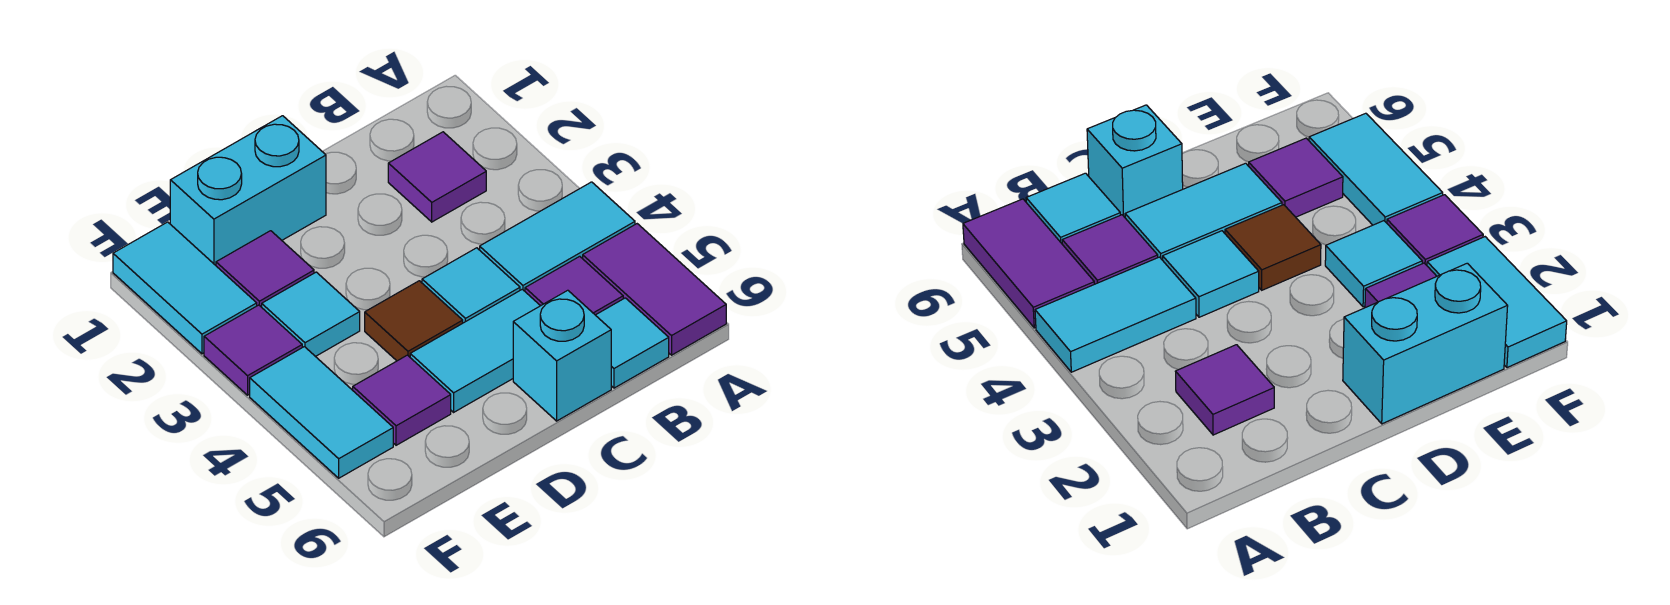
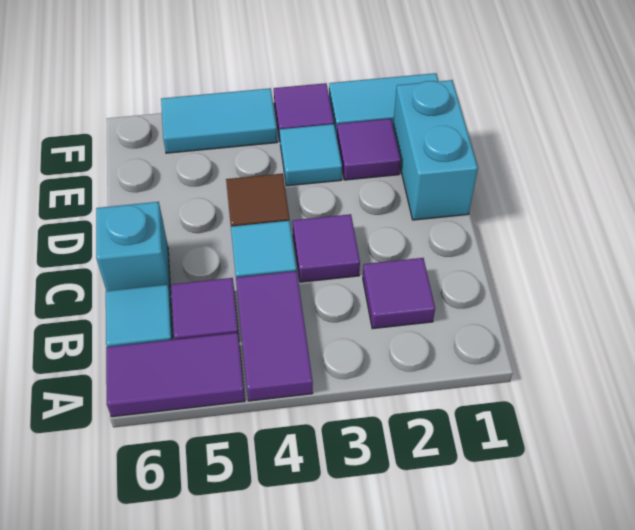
cyan 1x2 tile [480,182,635,291] -> purple 1x2 tile [236,271,313,401]
cyan 1x2 tile [410,289,540,412] -> none
purple 1x1 tile [353,355,451,445] -> purple 1x1 tile moved to [293,214,360,282]

